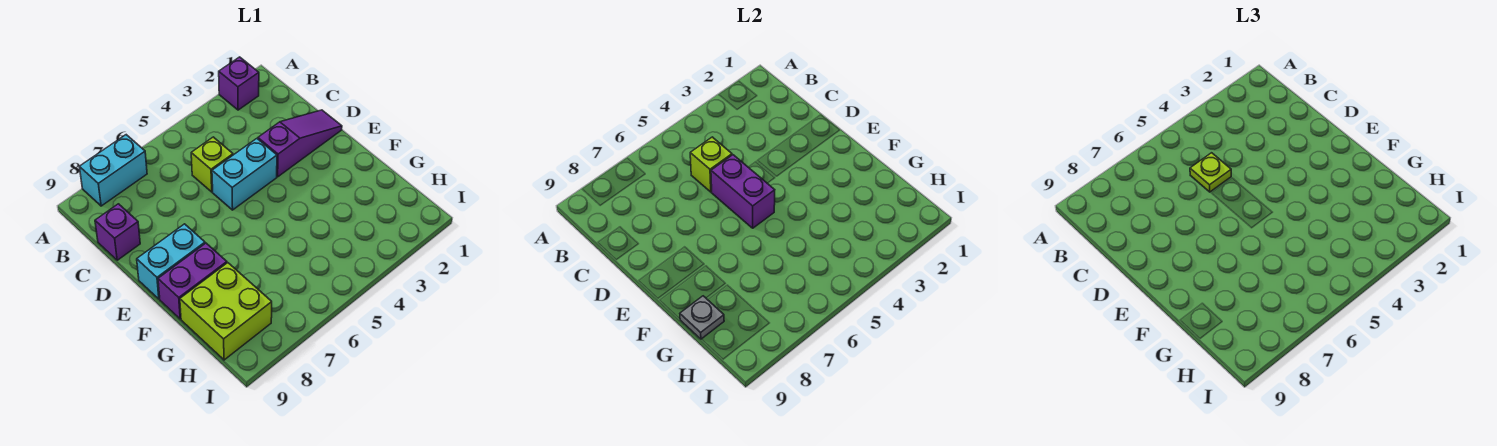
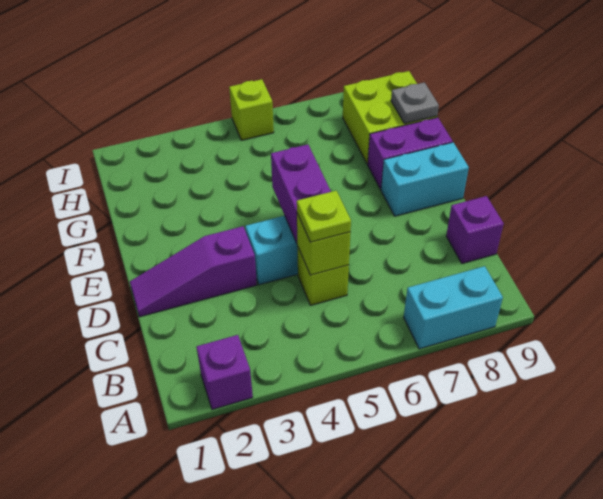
none -> lime 1x1 brick [229,79,274,140]

